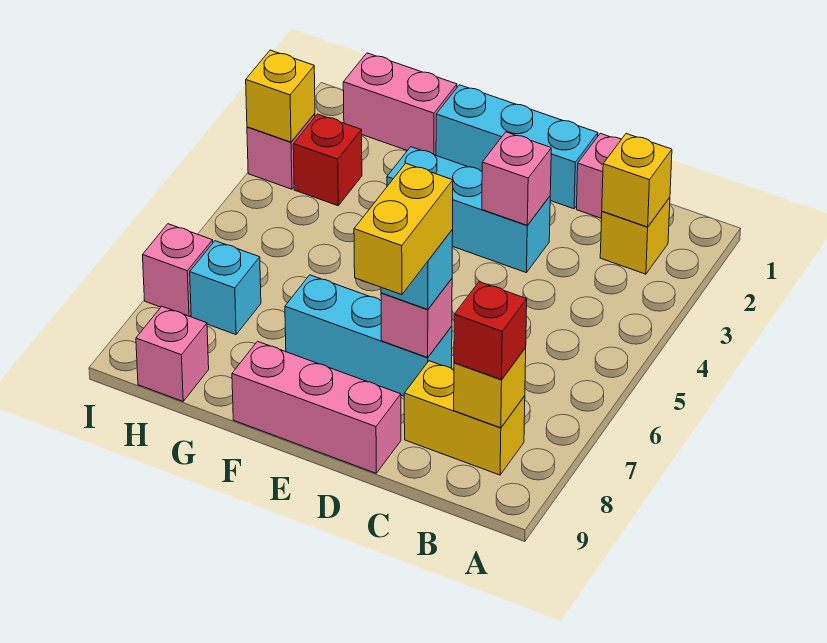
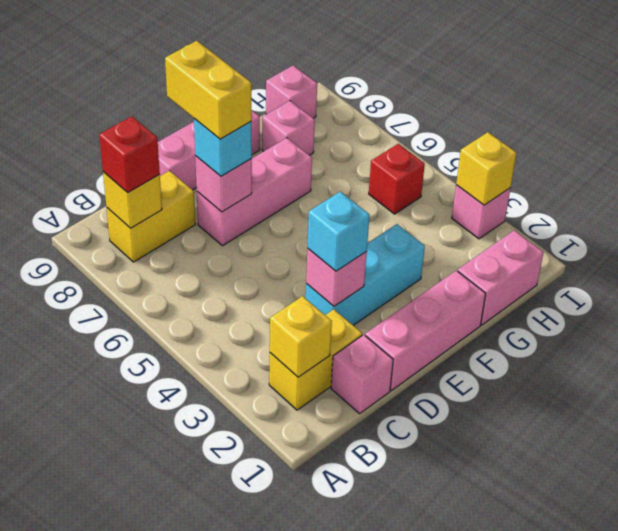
yellow 1x1 brick [600,198,670,274] -> yellow 1x2 brick [269,309,362,410]
cyan 1x3 brick [436,85,598,209] -> pink 1x3 brick [365,270,486,391]
cyan 1x3 brick [285,275,452,396] -> pink 1x3 brick [197,138,312,246]
red 1x1 brick [293,114,362,206] -> red 1x1 brick moved to [369,144,425,214]
cyan 1x1 brick [190,241,261,335] -> cyan 1x1 brick moved to [307,192,370,271]
pink 1x1 brick [143,224,213,316] -> pink 1x1 brick moved to [262,101,315,155]

